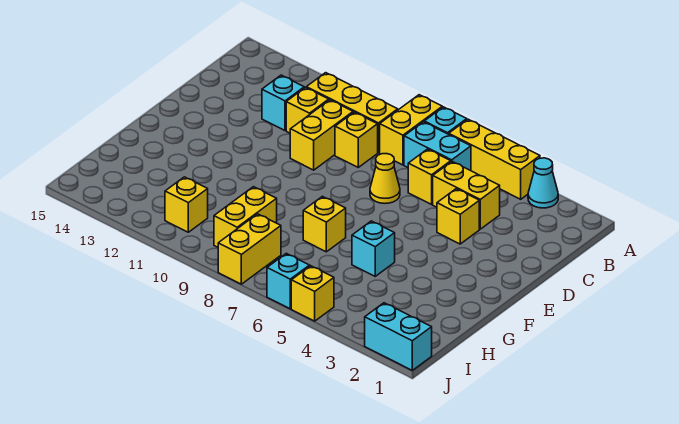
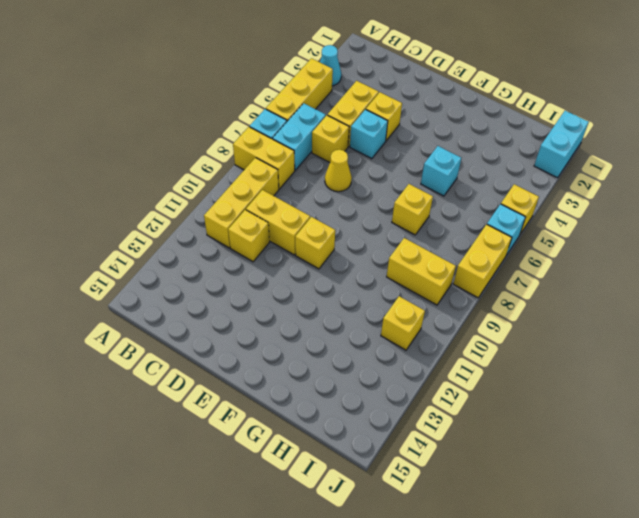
yellow 1x1 brick [335,112,378,167] -> yellow 1x1 brick moved to [295,217,335,269]
cyan 1x1 brick [262,75,304,130] -> cyan 1x1 brick moved to [350,109,388,159]
yellow 1x2 brick [218,214,281,284] -> yellow 1x2 brick turned to [453,224,512,298]

